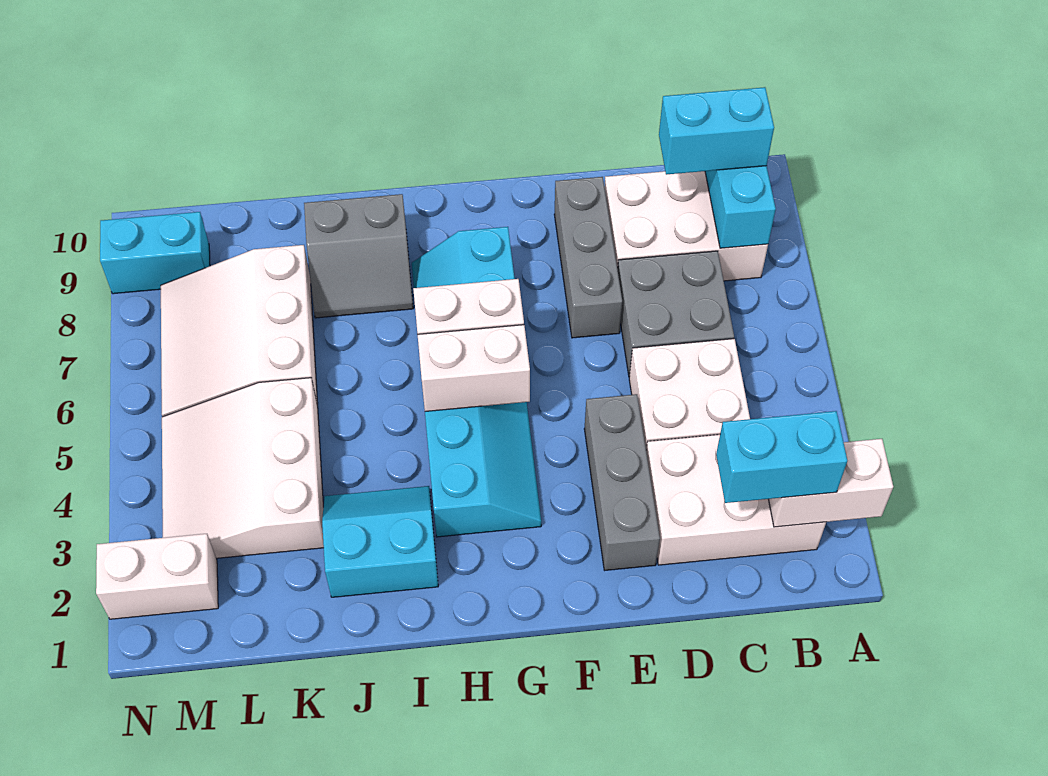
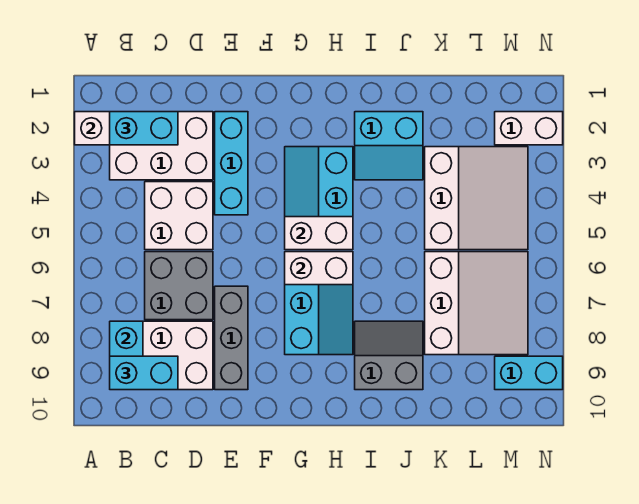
grey 1x3 brick [584,394,660,570] -> cyan 1x3 brick [215,112,248,215]

